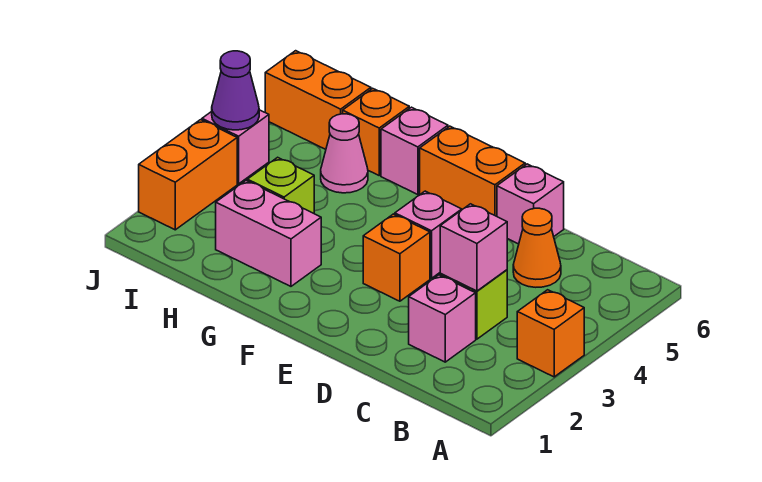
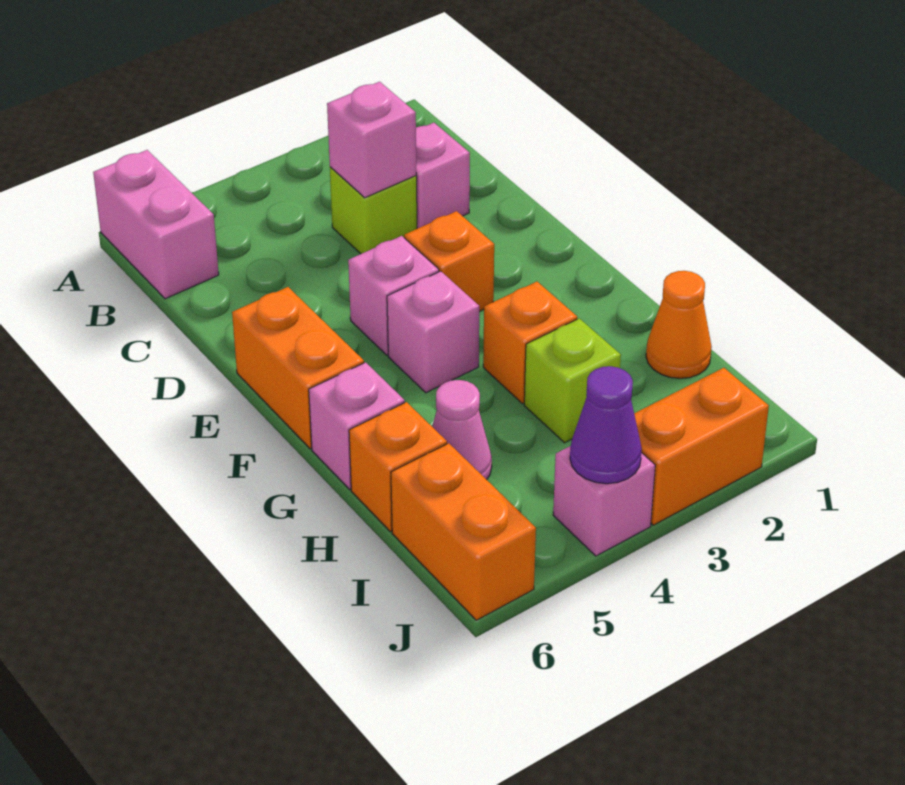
orange 1x1 brick [517,290,584,377] -> orange 1x1 brick moved to [483,282,577,404]
orange 1x1 cone [513,208,561,287] -> orange 1x1 cone moved to [646,271,712,379]
pink 1x1 brick [497,164,564,244] -> pink 1x1 brick moved to [387,271,479,393]
pink 1x2 brick [216,181,321,286] -> pink 1x2 brick moved to [93,150,219,299]

